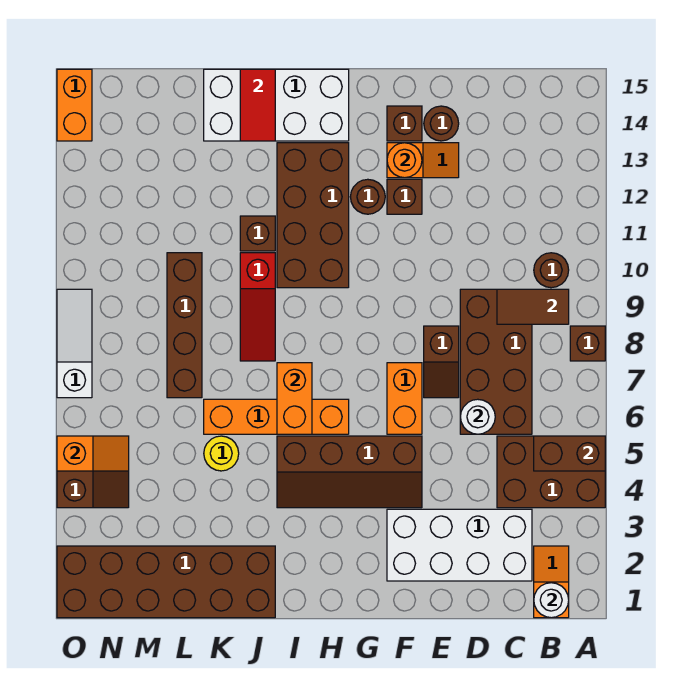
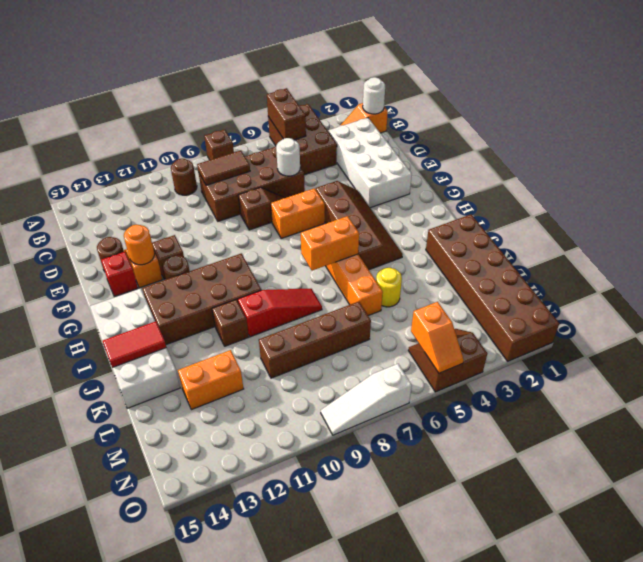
brown 1x2 tile [497,289,569,324] -> brown 1x2 tile turned to [197,151,250,185]
brown 1x1 brick [387,106,422,141] -> red 1x1 brick [101,252,138,297]
orange 1x2 slope [57,436,129,471] -> orange 1x2 slope turned to [411,302,464,373]
orange 1x2 brick [57,69,92,141] -> orange 1x2 brick moved to [178,350,244,410]

